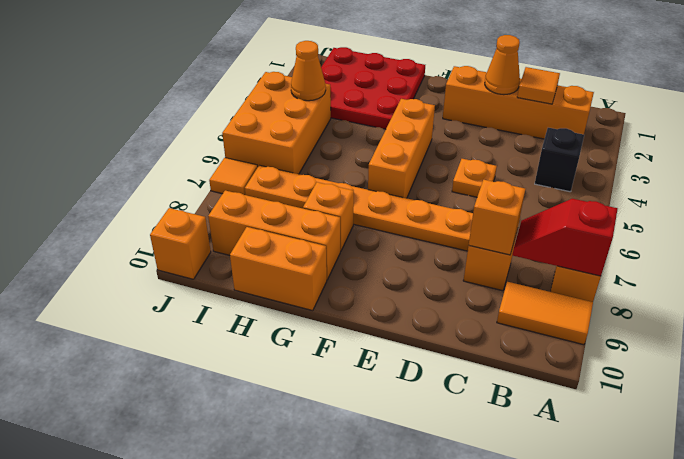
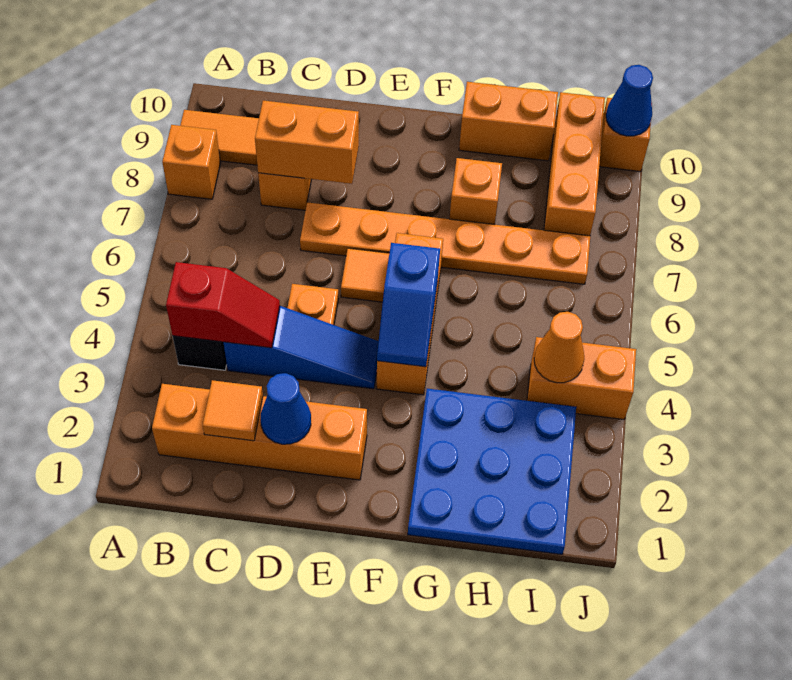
red 1x2 slope [512,199,618,276] -> red 1x2 slope moved to [166,262,280,348]
none -> blue 1x3 slope [223,306,379,389]
orange 1x1 brick [469,180,525,255] -> orange 1x2 brick [255,101,359,184]
orange 1x1 cone [485,35,520,95] -> blue 1x1 cone [261,373,311,444]
none -> blue 1x2 slope [377,243,440,367]
red 3x3 plate [321,47,425,129] -> blue 3x3 plate [408,389,576,554]
orange 1x3 brick [208,190,340,280] -> orange 1x3 brick turned to [544,92,605,236]
orange 2x3 brick [222,72,331,174] -> orange 1x2 brick [527,337,636,419]
orange 1x1 tile [209,158,258,195] -> orange 1x1 tile moved to [341,248,389,302]
none -> blue 1x1 cone [606,65,653,136]

